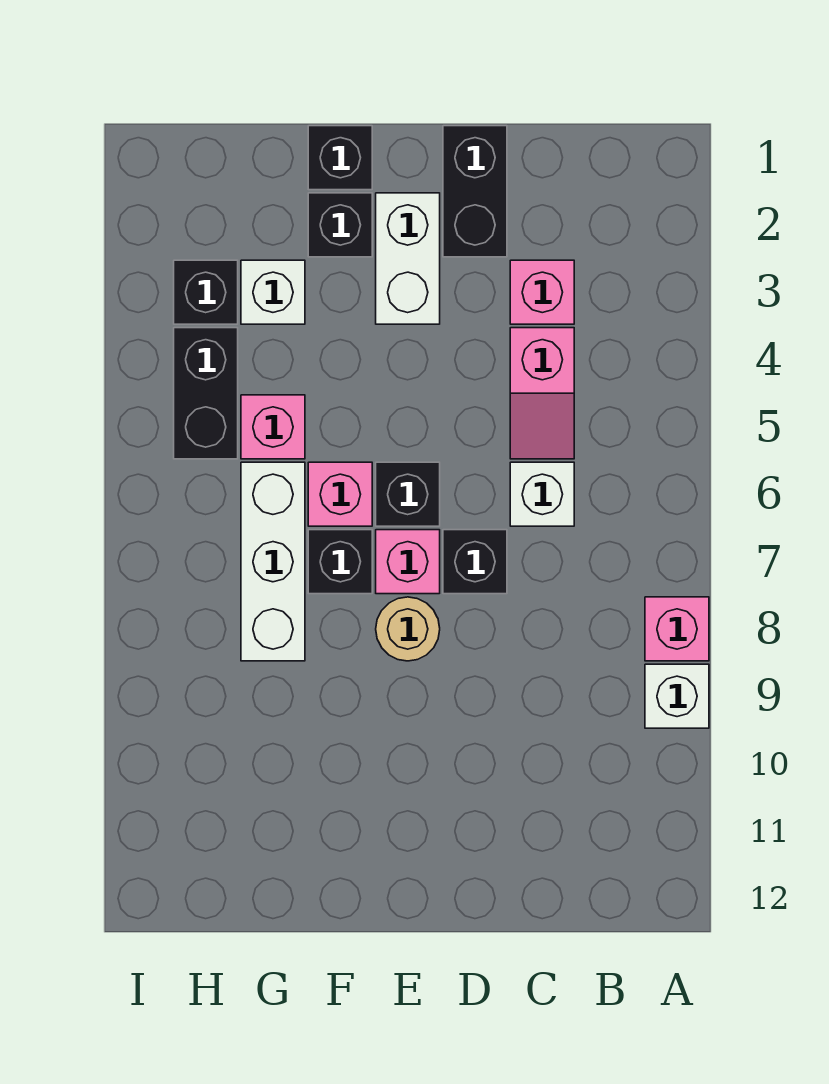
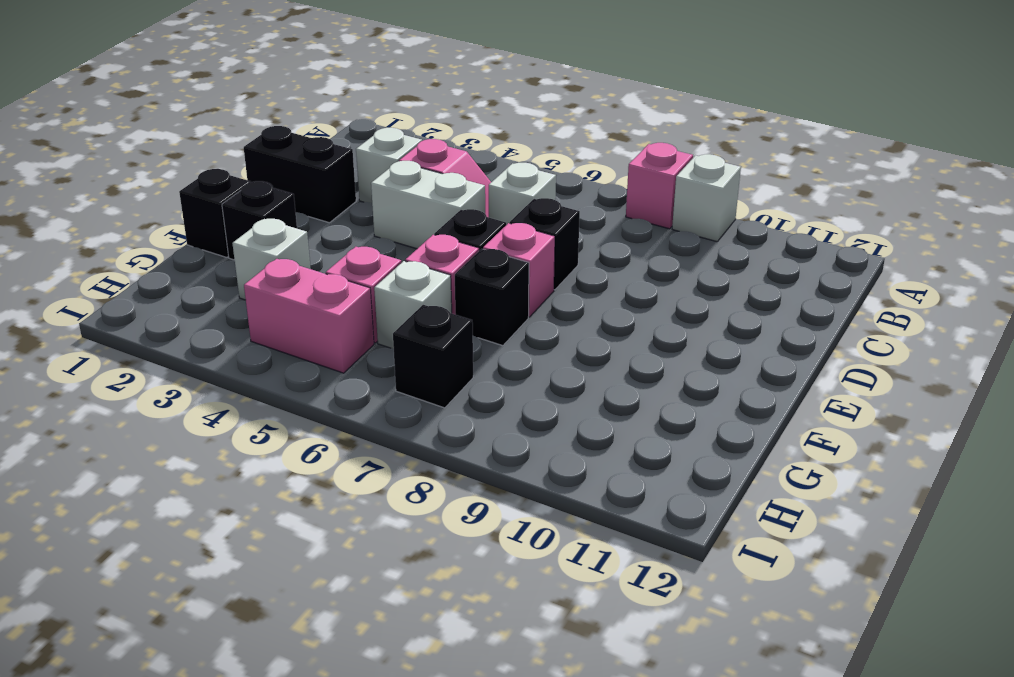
pink 1x1 brick [510,260,574,324] -> white 1x1 brick [356,128,422,203]
white 1x2 brick [376,193,440,324] -> white 1x2 brick moved to [371,161,485,249]
tan 1x1 round brick [376,597,440,661] -> none
white 1x3 brick [241,462,305,661] -> white 1x1 brick [374,261,452,349]
black 1x1 brick [174,260,238,324] -> black 1x1 brick moved to [393,305,473,408]
black 1x2 brick [174,328,238,459] -> pink 1x2 brick [244,259,374,373]

